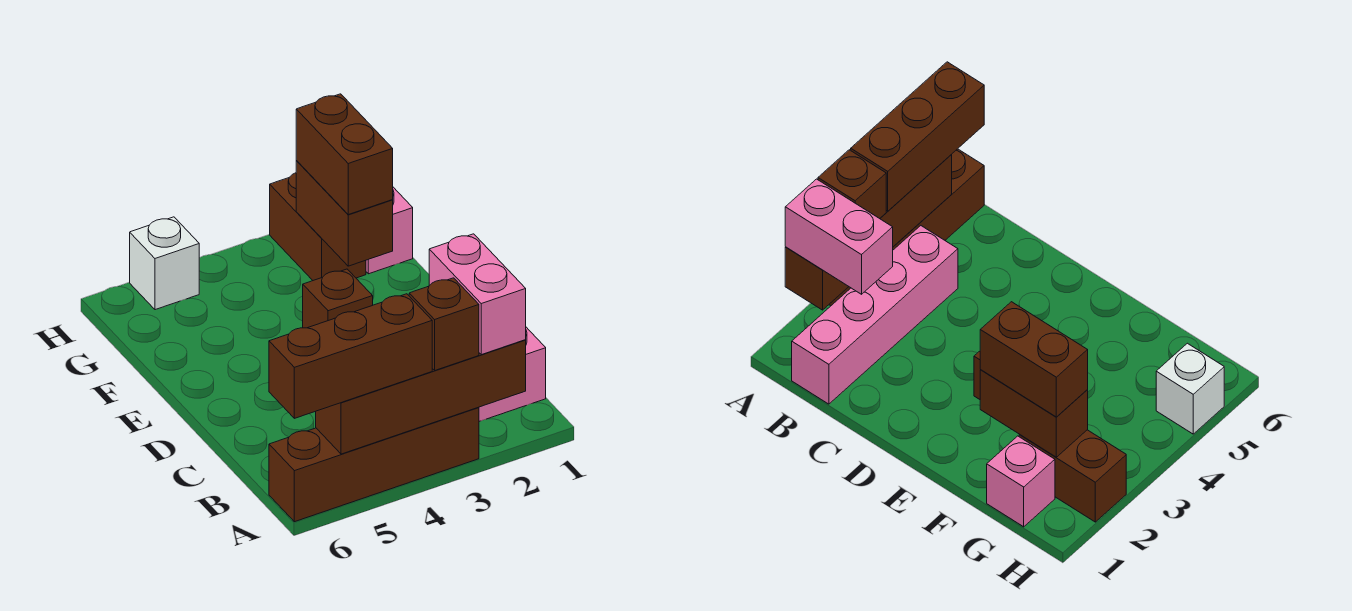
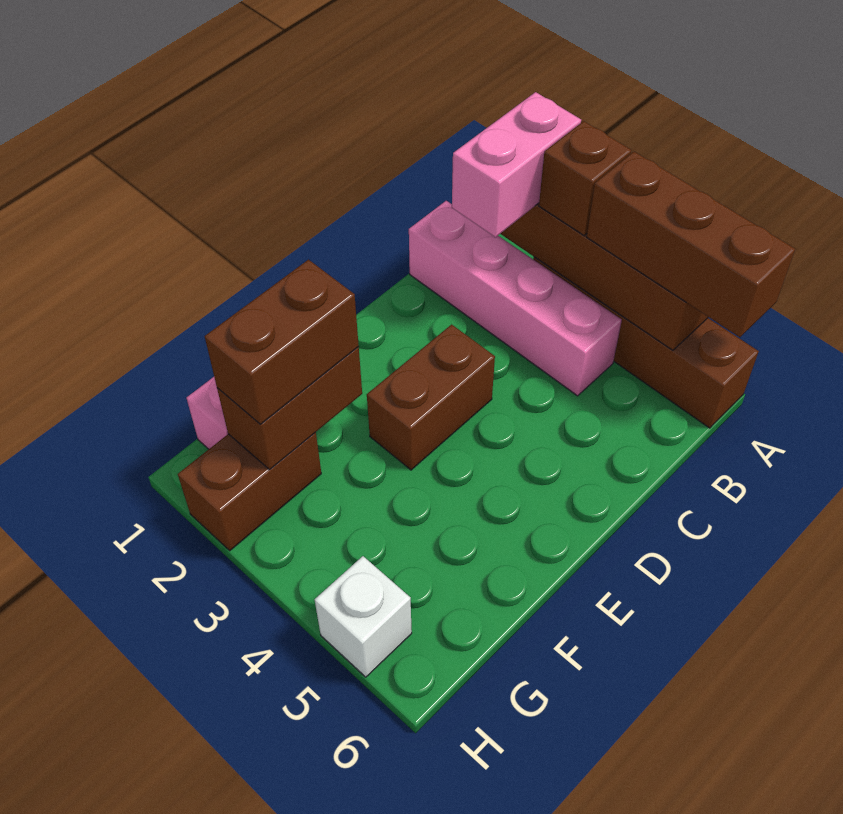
brown 1x1 brick [303,269,373,328] -> brown 1x2 brick [367,325,495,470]

